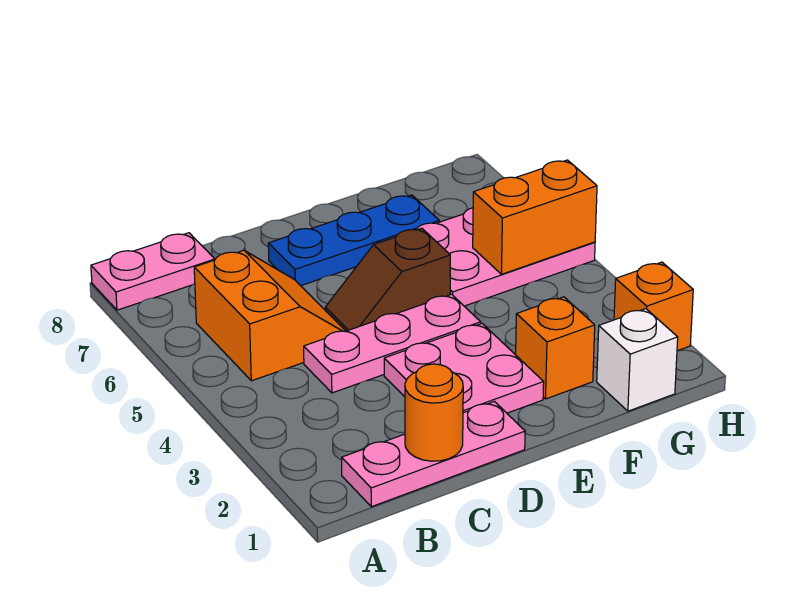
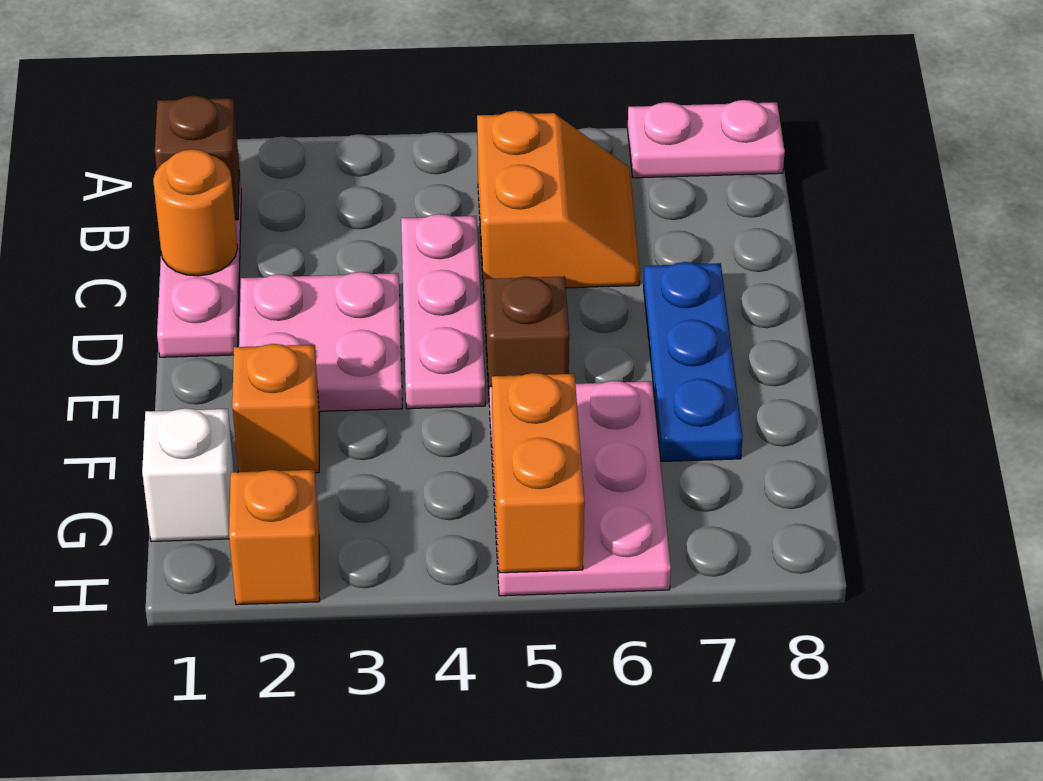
pink 1x2 plate [91,233,215,310] -> pink 1x2 plate turned to [628,100,785,178]
none -> brown 1x1 brick [155,96,239,220]
orange 2x2 slope [194,250,345,381] -> orange 2x2 slope turned to [477,111,640,290]

